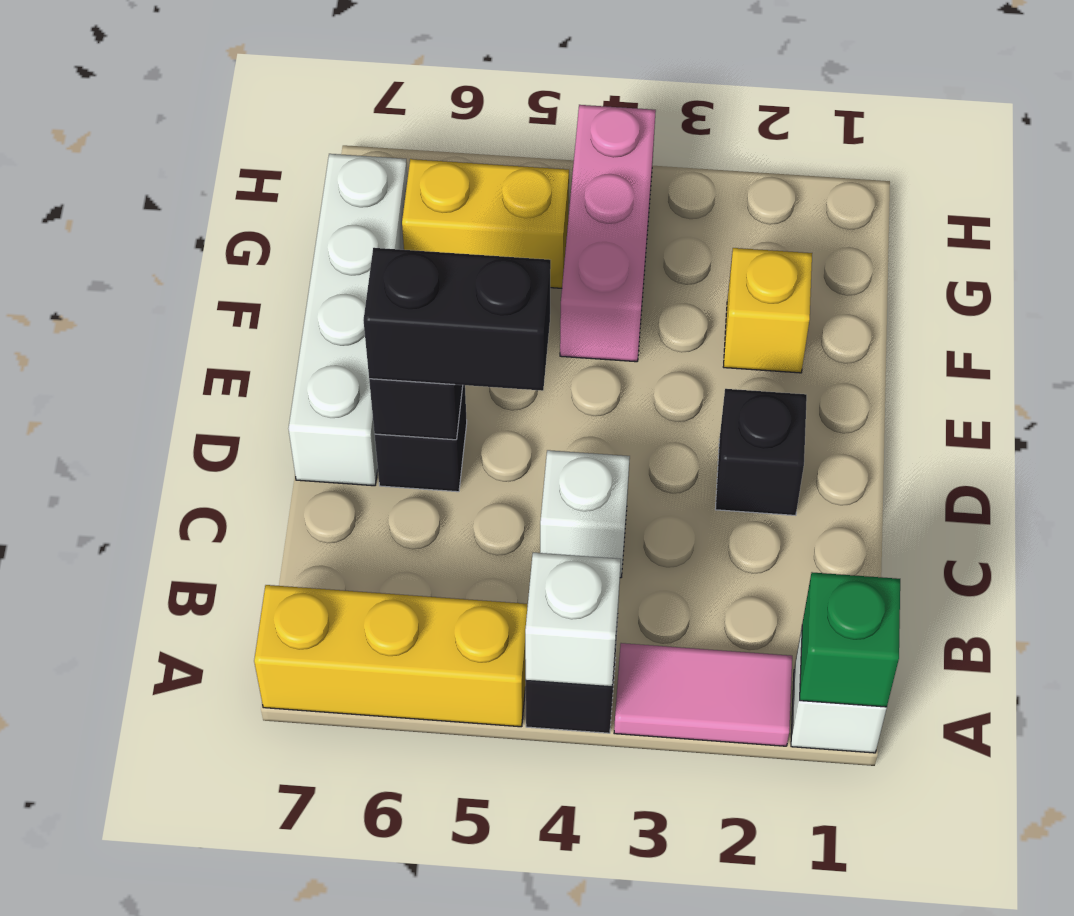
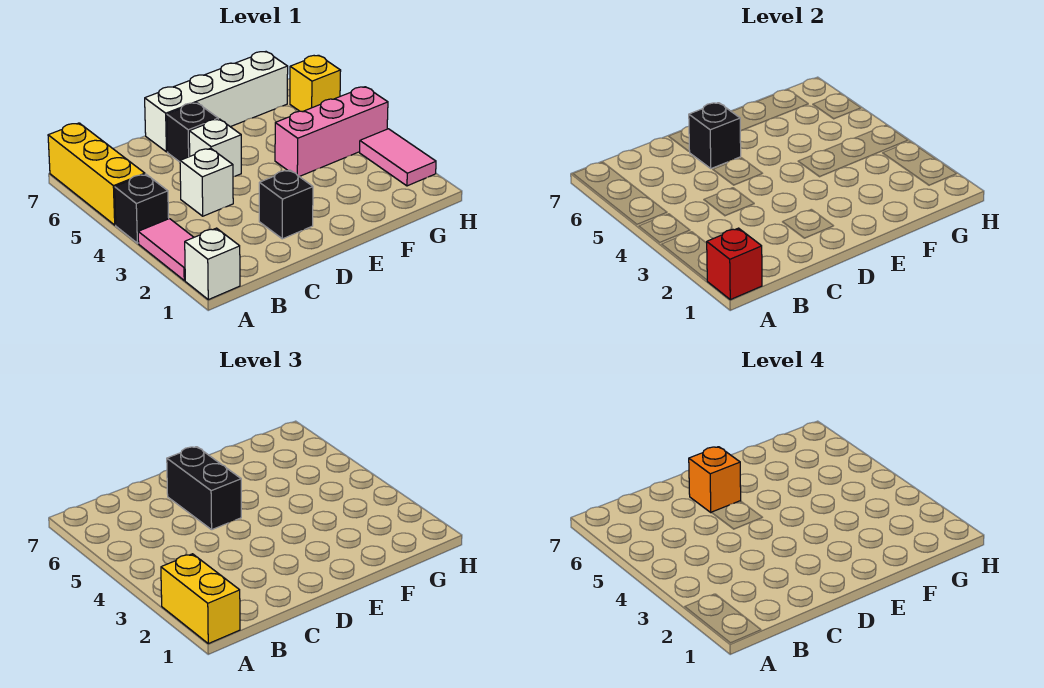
green 1x1 brick [800,572,900,707] -> red 1x1 brick [707,228,762,300]
white 1x1 brick [525,553,621,687] -> white 1x1 brick moved to [189,119,241,177]
none -> orange 1x1 brick [689,447,741,513]
yellow 1x1 brick [724,248,812,373] -> yellow 1x1 brick moved to [290,55,341,112]
yellow 1x2 brick [402,159,569,288] -> yellow 1x2 brick moved to [161,554,240,644]
none -> pink 1x2 tile [360,129,436,186]

